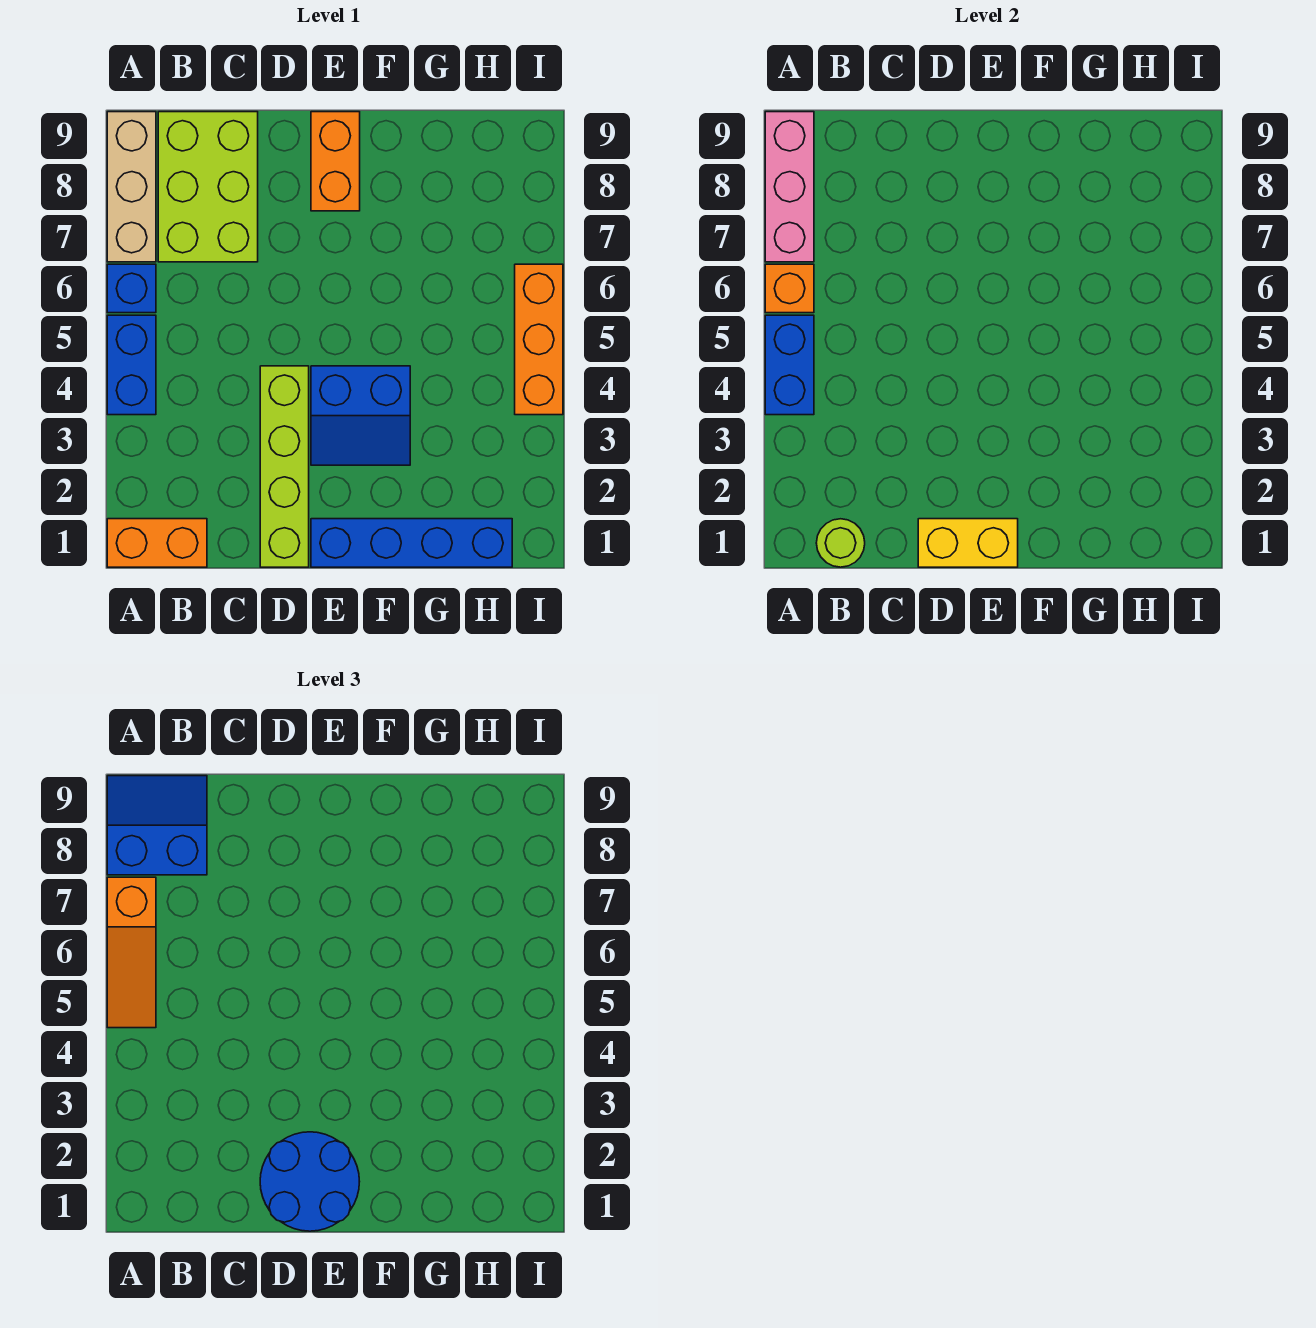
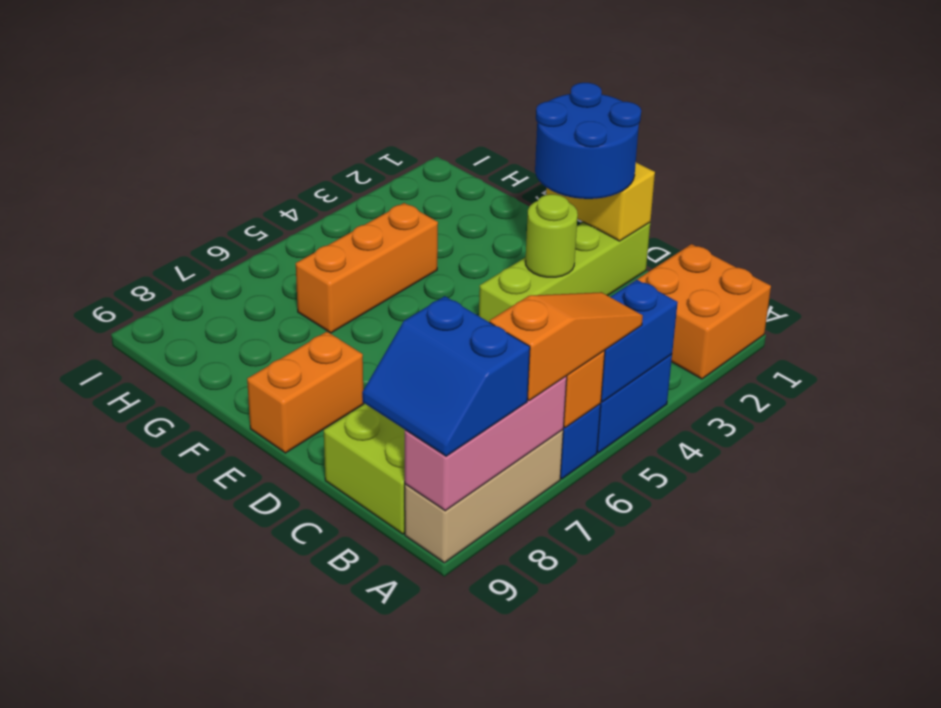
orange 1x2 brick [107,519,207,567] -> orange 2x2 brick [637,244,771,379]
lime 1x1 round brick [816,519,865,567] -> lime 1x1 round brick moved to [526,194,578,277]
blue 1x4 brick [311,519,512,567] -> none
blue 2x2 slope [311,366,410,465] -> none
orange 1x3 brick [515,264,563,415] -> orange 1x3 brick moved to [296,203,438,333]

